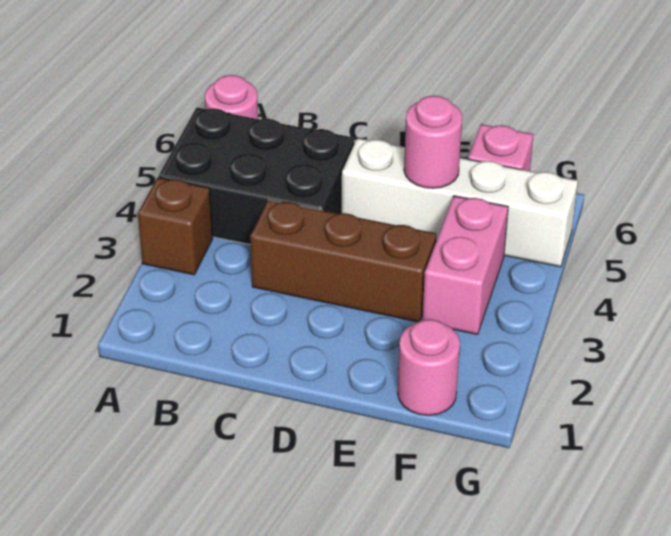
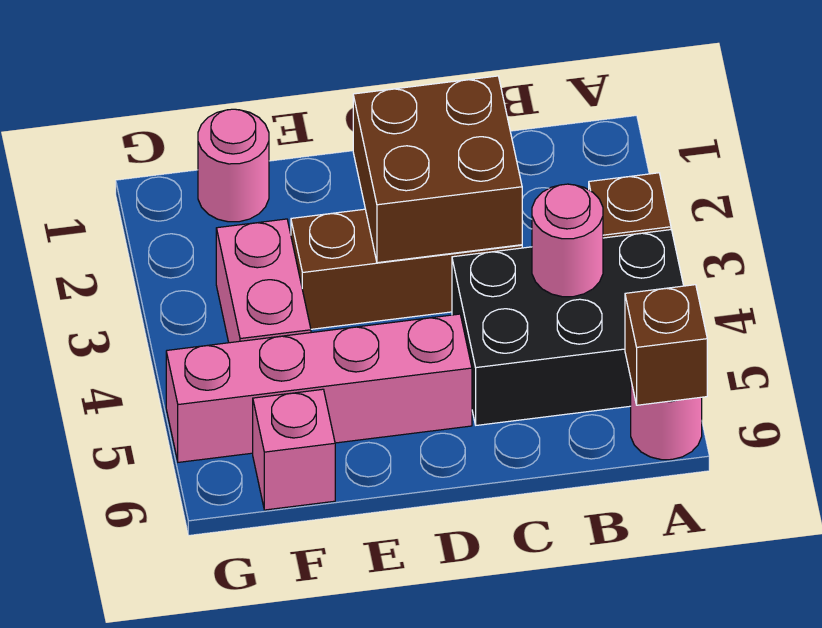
none -> brown 1x1 brick [625,285,707,405]
none -> brown 2x2 brick [353,76,522,263]
white 1x4 brick [342,138,578,267] -> pink 1x4 brick [166,314,472,462]
pink 1x1 round brick [404,96,462,188] -> pink 1x1 round brick moved to [532,184,603,297]

